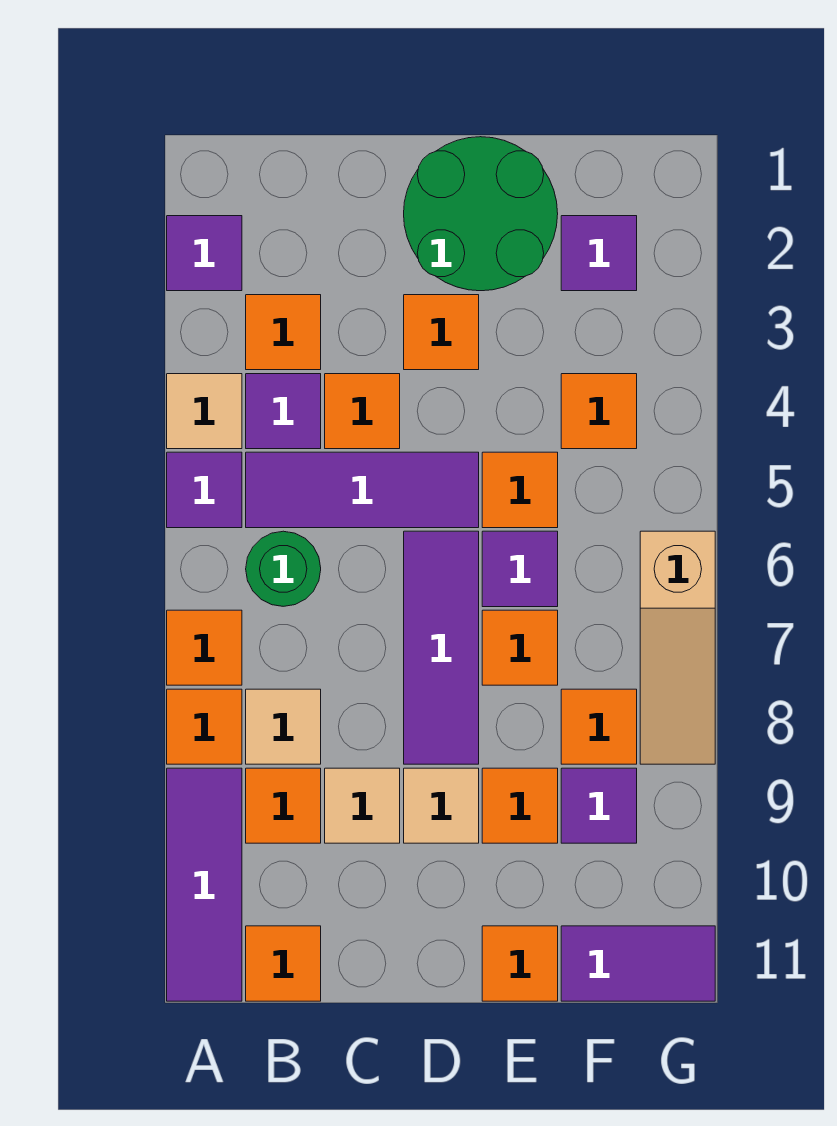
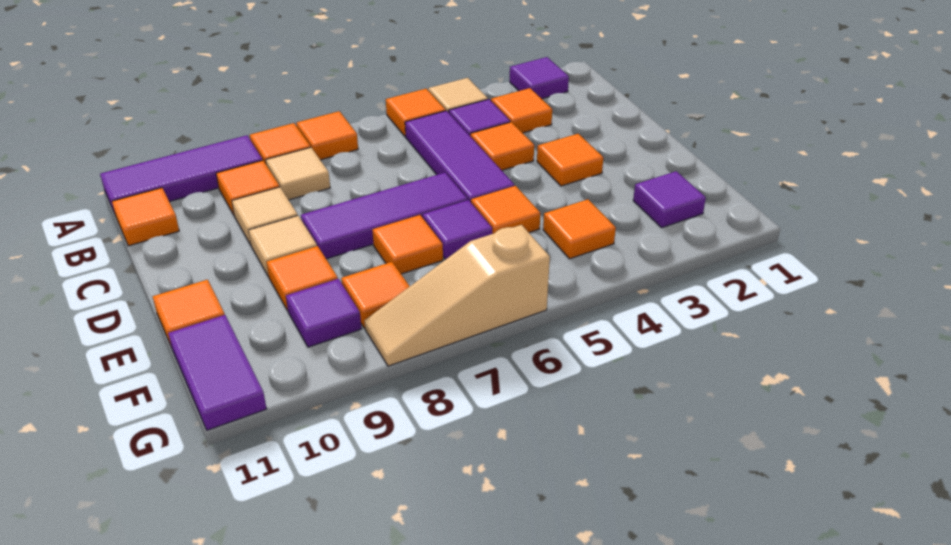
purple 1x1 tile [167,452,242,528] -> orange 1x1 tile [386,89,446,136]
green 1x1 round brick [246,531,321,606] -> none
green 2x2 round brick [404,137,558,291] -> none

